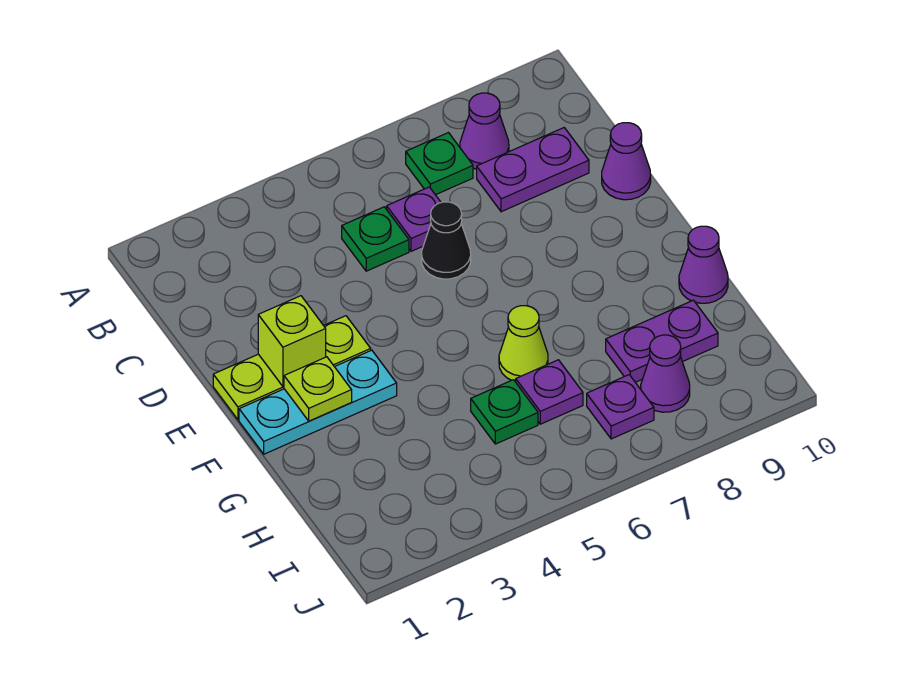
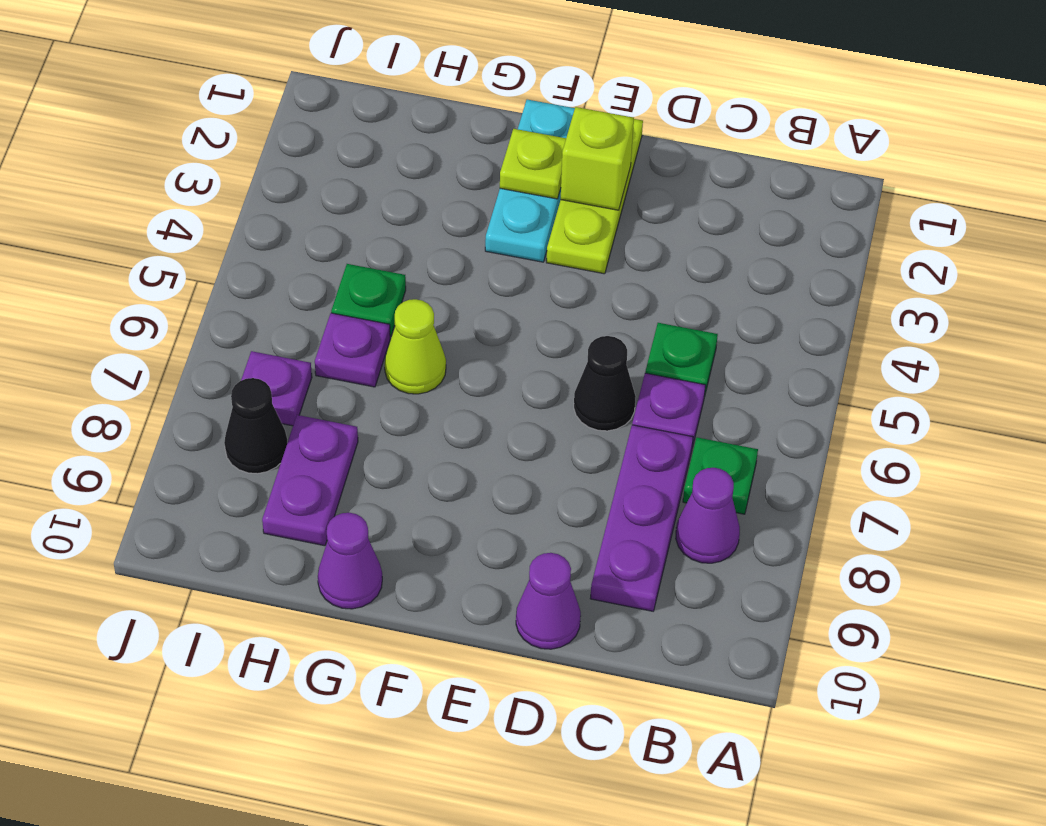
purple 1x2 plate [477,128,589,212] -> purple 1x3 plate [590,425,693,611]
purple 1x1 cone [641,335,690,412] -> black 1x1 cone [224,378,287,474]

